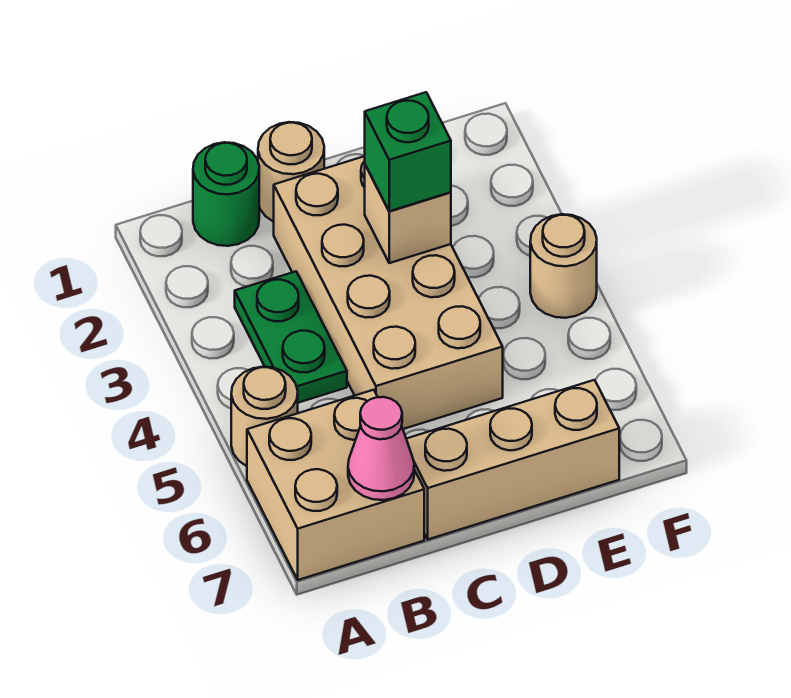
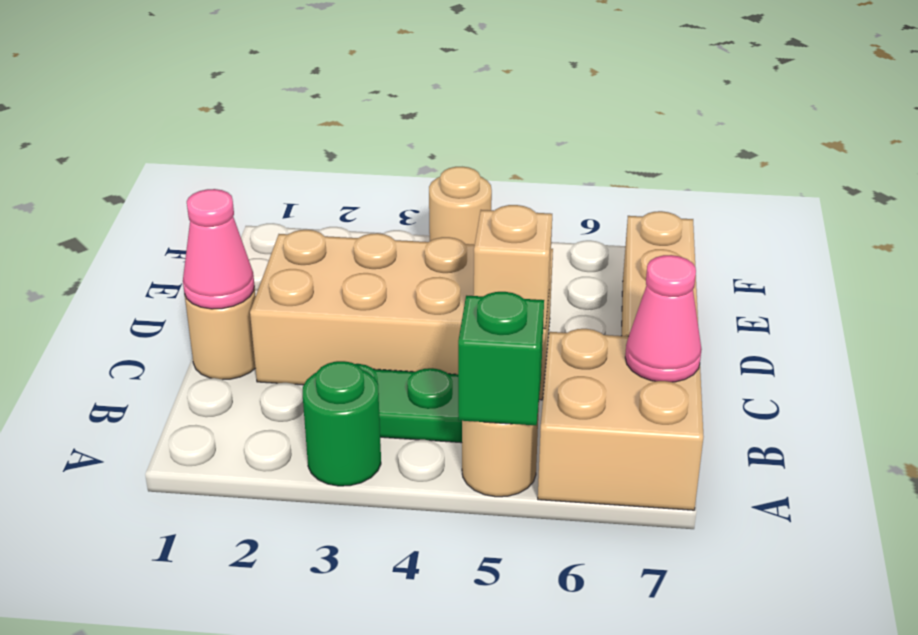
green 1x1 round brick [193,142,259,246] -> green 1x1 round brick moved to [303,361,381,486]
none -> pink 1x1 cone [183,189,254,309]
tan 1x1 brick [365,165,451,263] -> tan 1x1 brick moved to [474,205,552,329]
green 1x1 brick [365,92,451,211] -> green 1x1 brick moved to [458,292,544,425]

